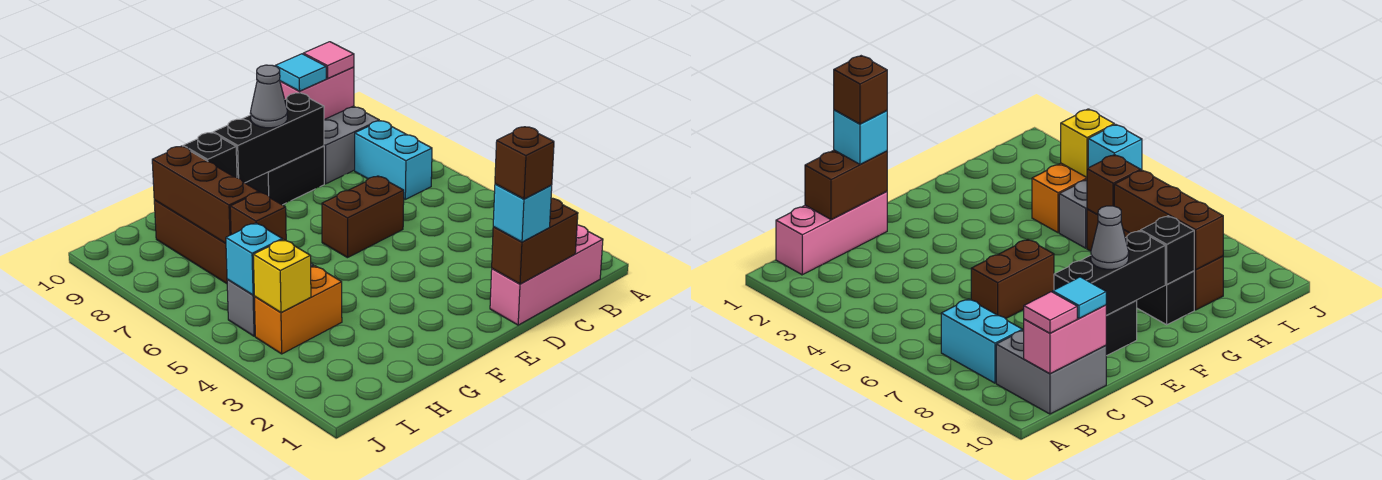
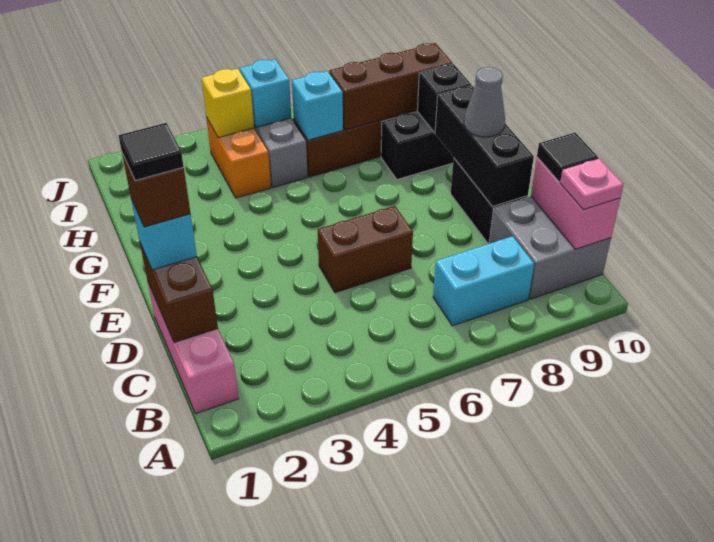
pink 1x1 tile [303,42,354,78] -> pink 1x1 plate [560,158,624,210]
cyan 1x1 tile [276,54,326,91] -> black 1x1 tile [537,133,598,182]
none -> black 1x1 tile [119,123,184,181]
brown 1x2 brick [322,176,404,258] -> brown 1x2 brick turned to [318,206,413,293]
brown 1x1 brick [230,192,286,241] -> cyan 1x1 brick [292,71,343,140]

